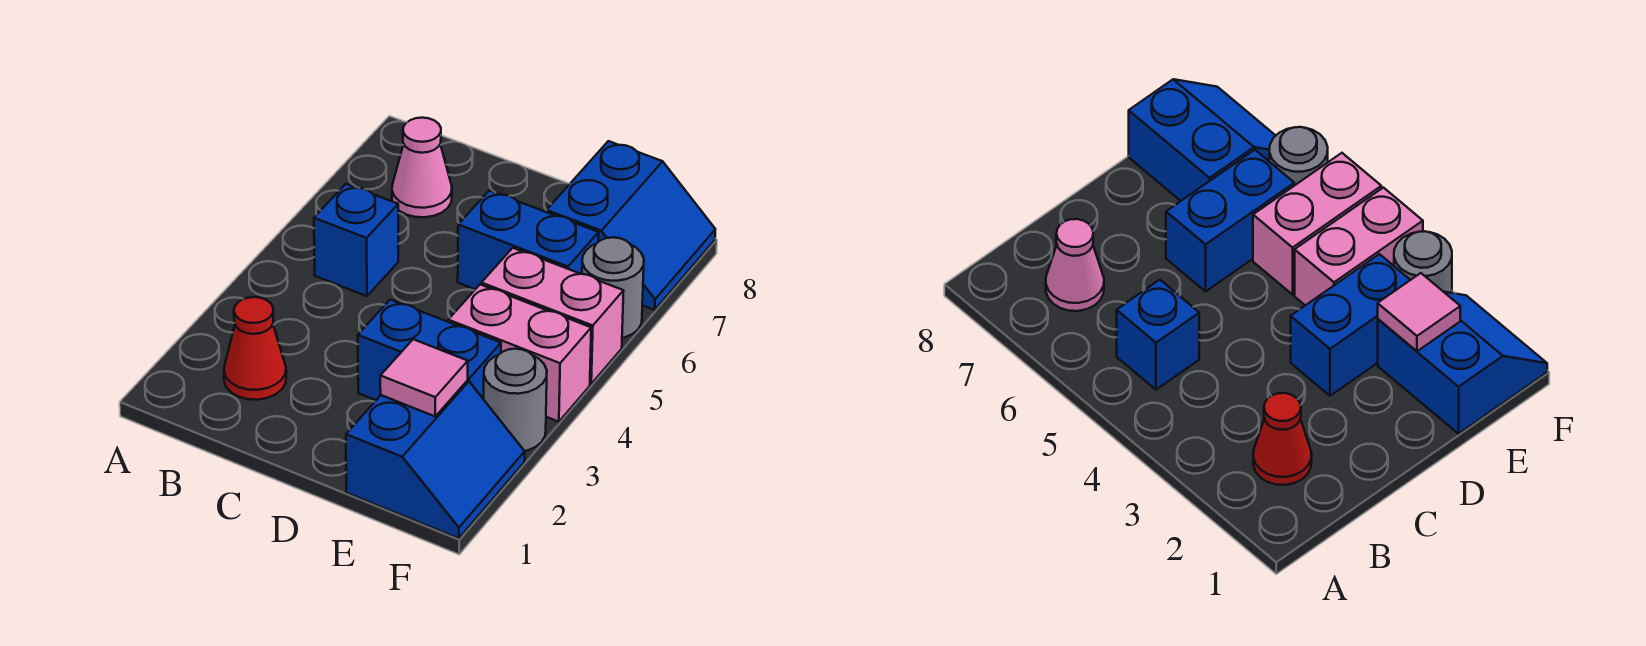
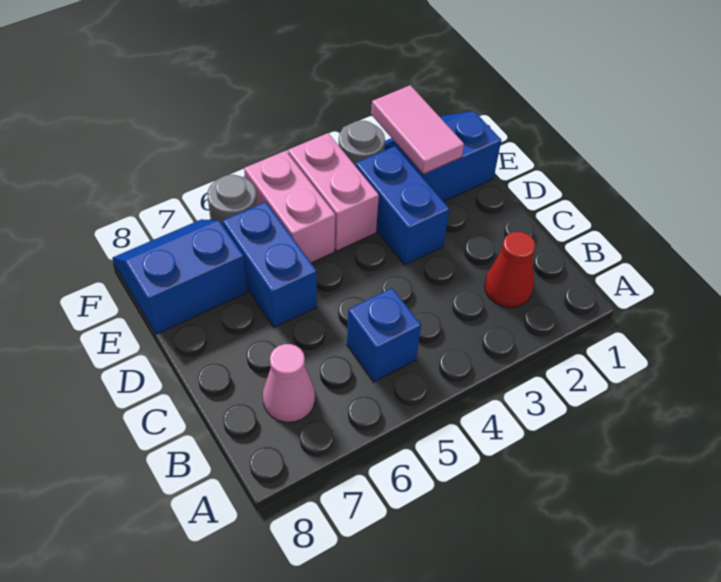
pink 1x1 tile [380,339,468,416] -> pink 1x2 tile [371,85,464,174]

